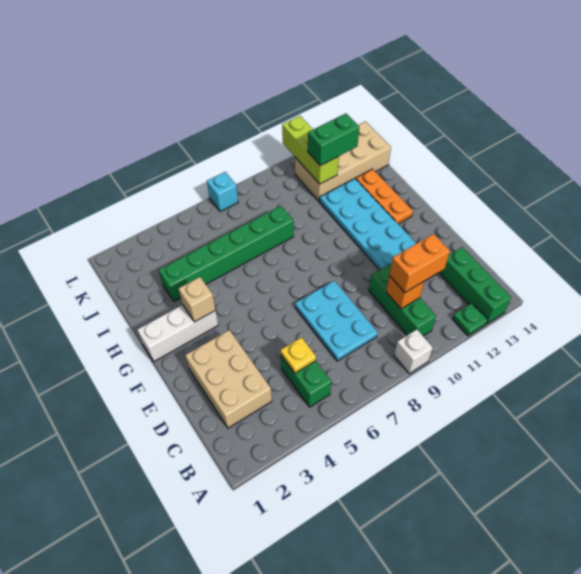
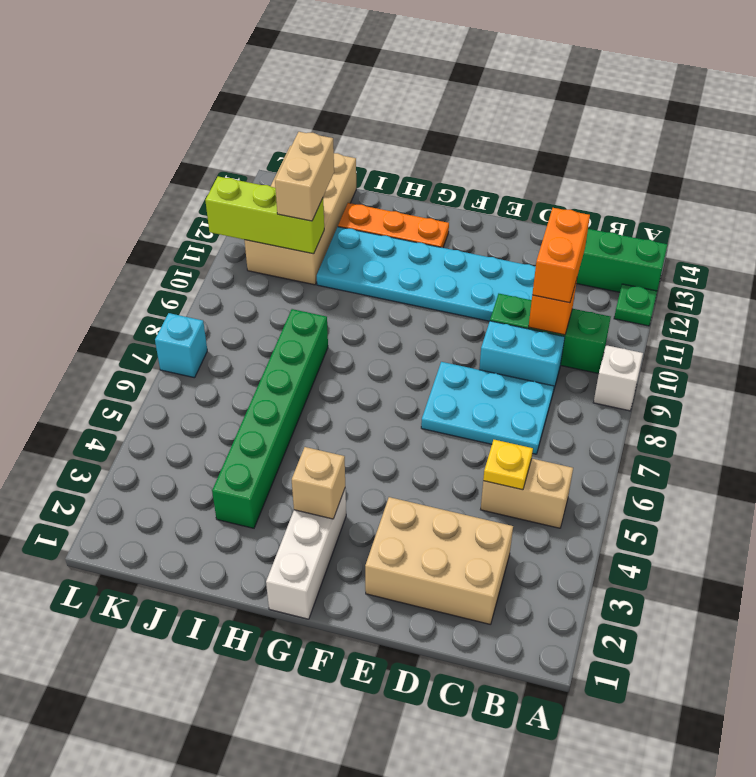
green 1x2 brick [281,356,331,407] -> tan 1x2 brick [481,459,573,528]
none -> cyan 1x2 brick [479,321,565,392]
green 1x2 brick [308,114,359,166] -> tan 1x2 brick [275,132,334,221]

